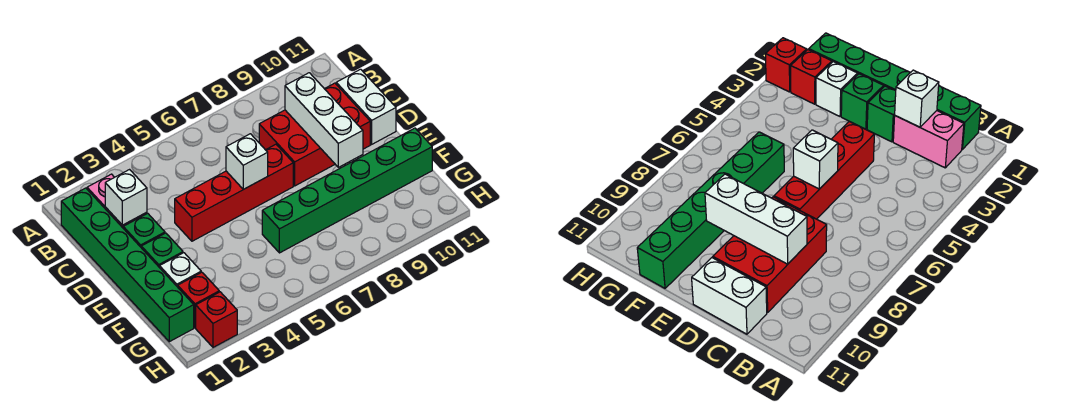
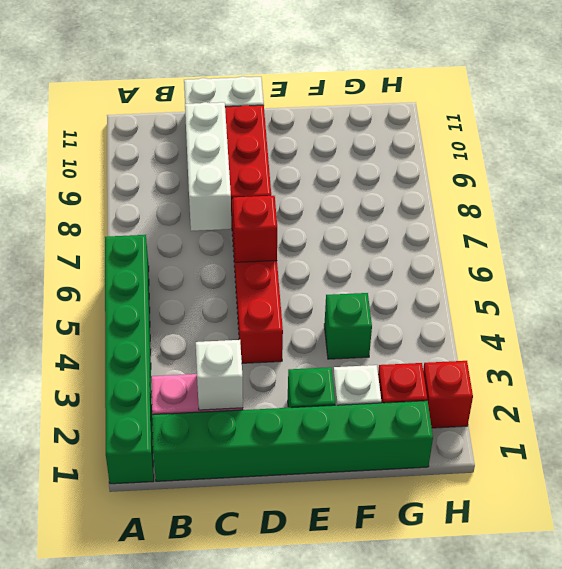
white 1x3 brick [285,73,363,167] -> white 1x3 brick turned to [185,102,231,231]
green 1x1 brick [123,213,165,247] -> green 1x1 brick moved to [324,293,372,359]
white 1x1 brick [226,134,268,189] -> red 1x1 brick [233,196,277,262]
green 1x6 brick [262,128,432,253] -> green 1x6 brick moved to [105,235,154,484]

